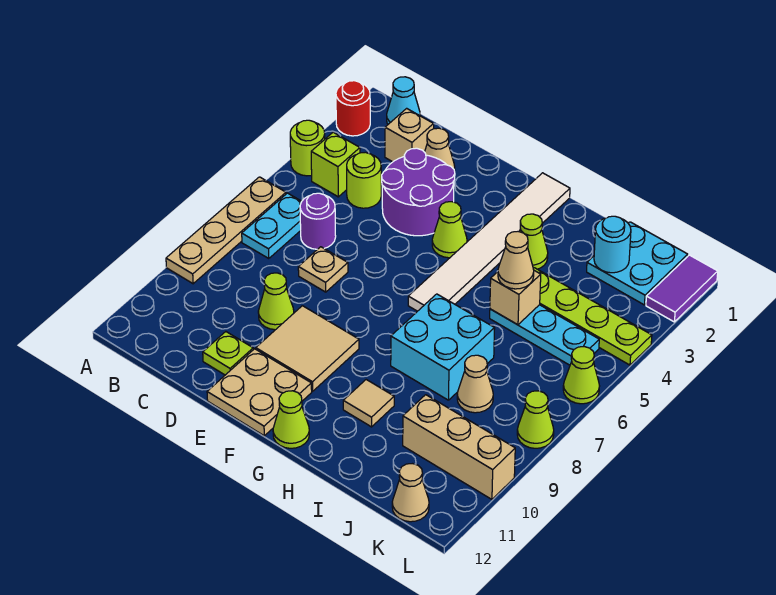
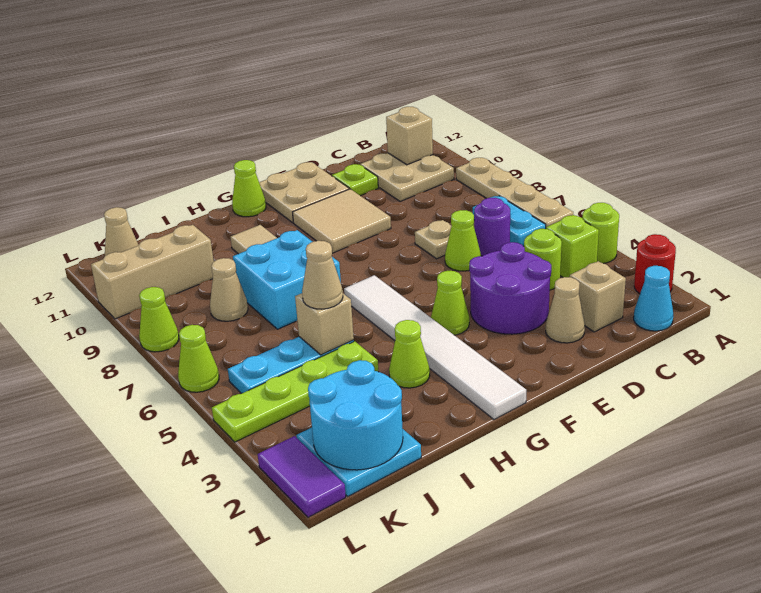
none -> tan 2x2 plate [360,153,454,201]
none -> tan 1x1 brick [386,107,433,165]
lime 1x1 cone [258,273,294,330] -> lime 1x1 cone moved to [445,210,481,271]
cyan 1x1 round brick [594,216,631,273] -> cyan 2x2 round brick [308,360,403,470]

